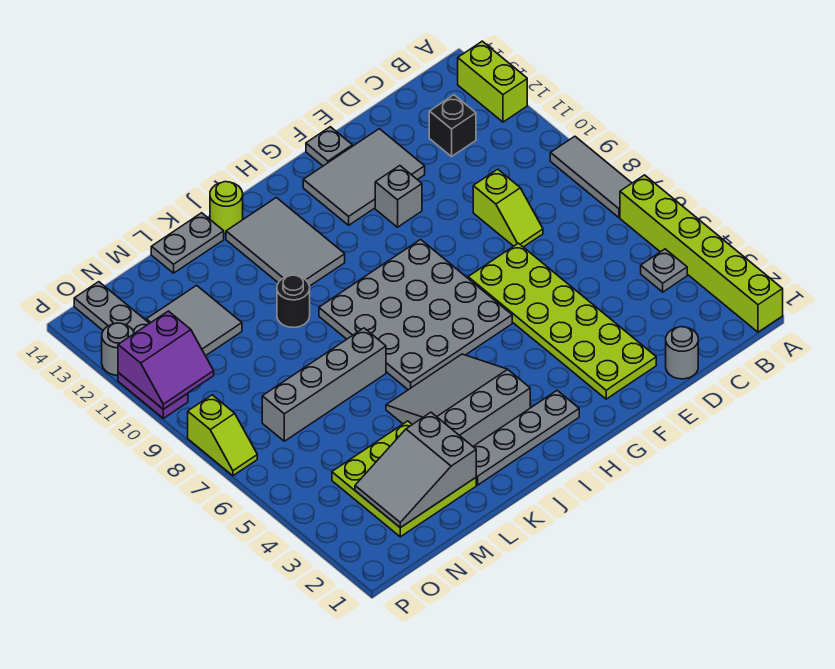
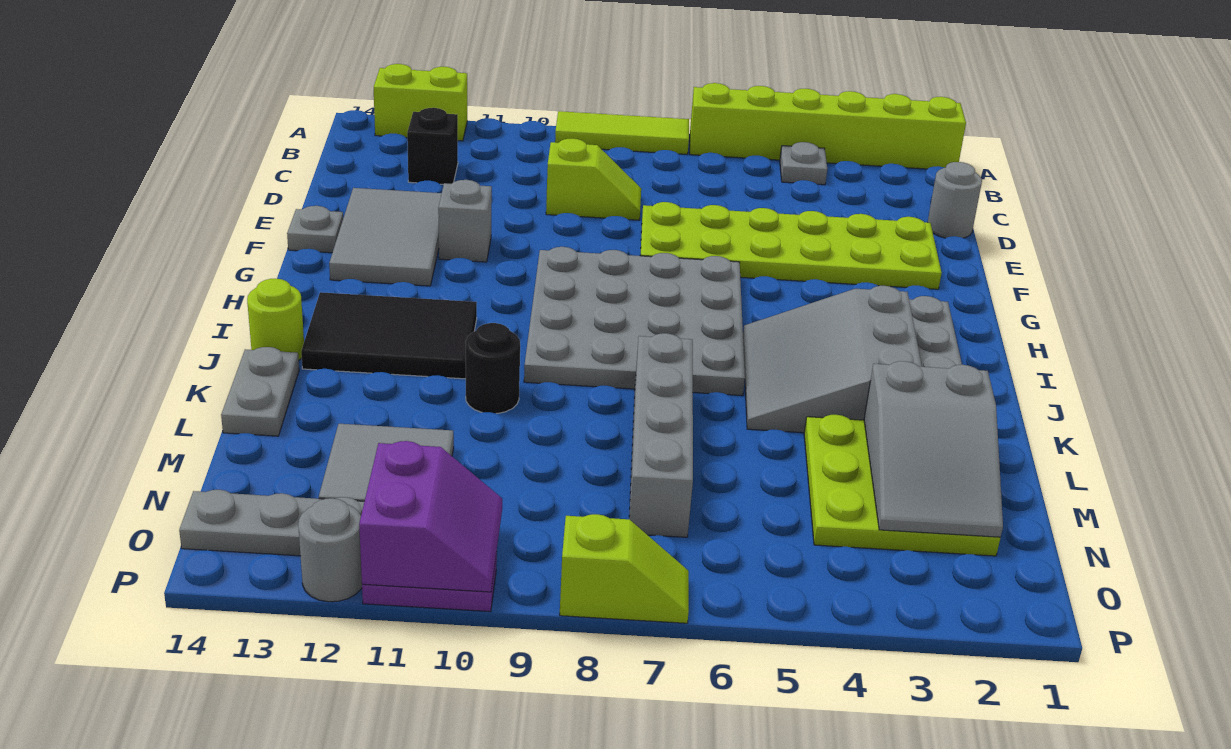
grey 1x3 tile [550,136,632,218] -> lime 1x3 tile [555,111,689,154]
grey 2x3 tile [226,197,345,286] -> black 2x3 tile [301,292,477,379]

